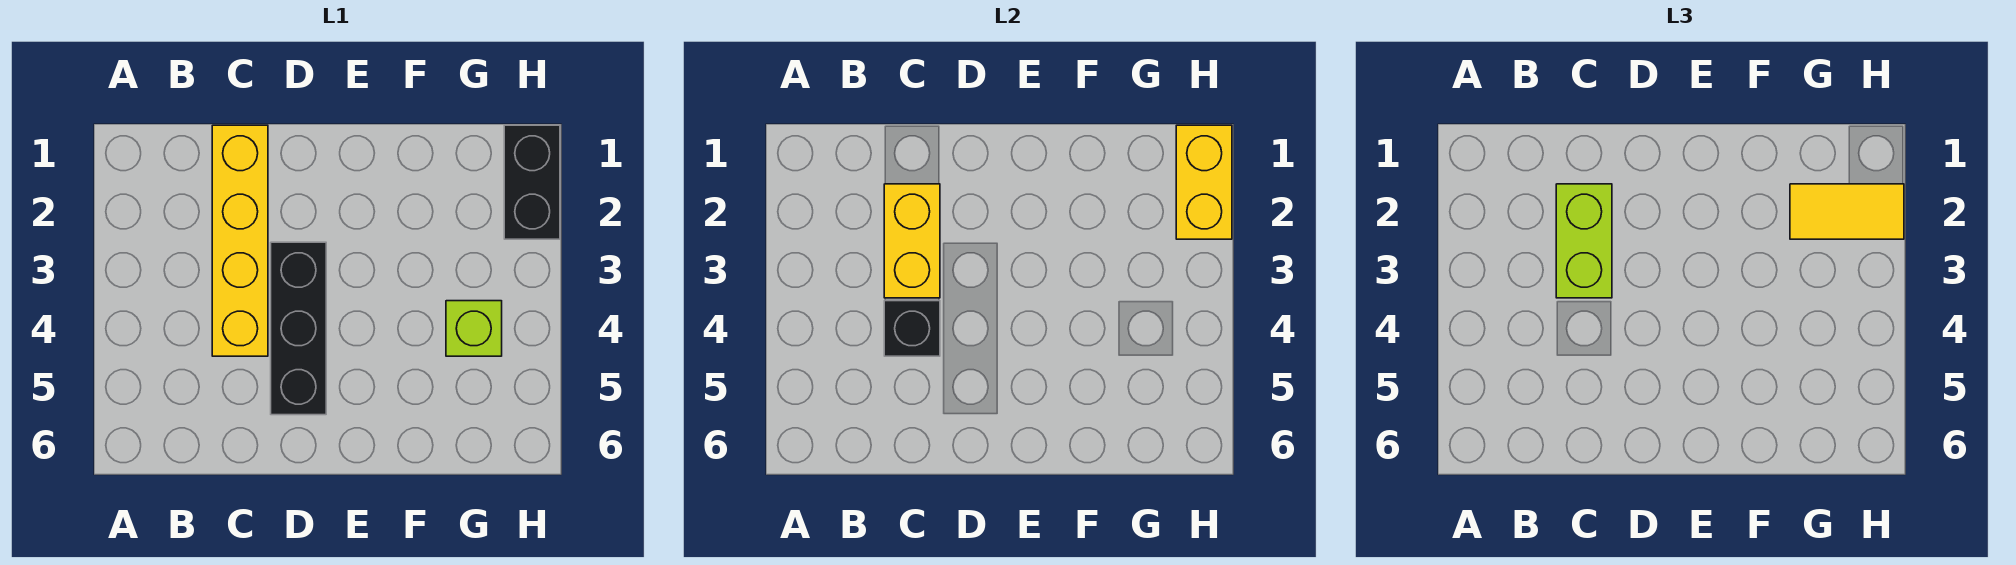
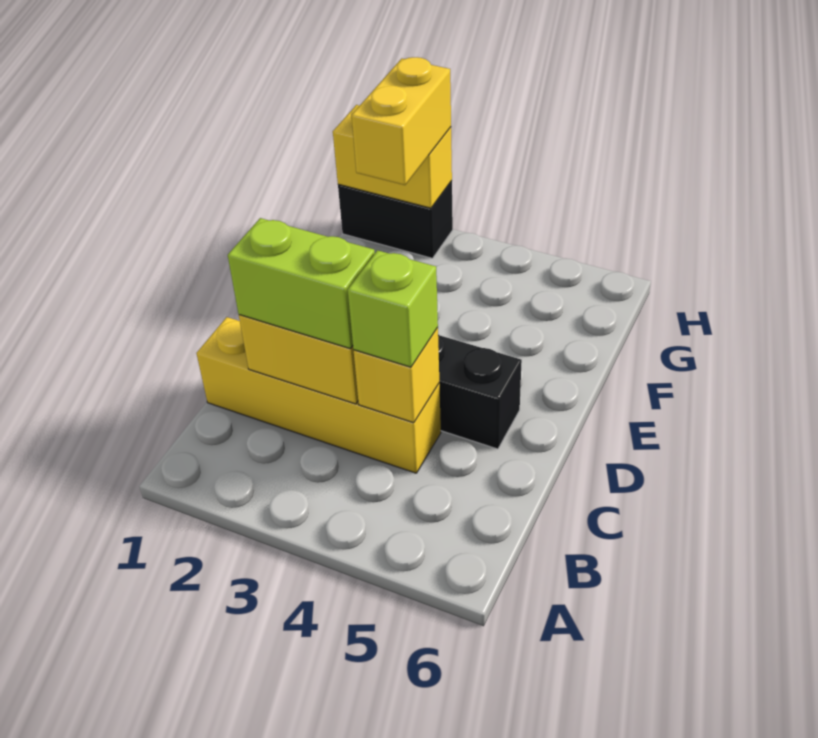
black 1x1 brick [884,301,940,356] -> yellow 1x1 brick [354,327,439,423]
yellow 1x2 tile [1790,184,1904,239] -> yellow 1x2 brick [352,57,451,185]
lime 1x1 brick [446,301,502,356] -> lime 1x1 brick moved to [348,250,438,367]

